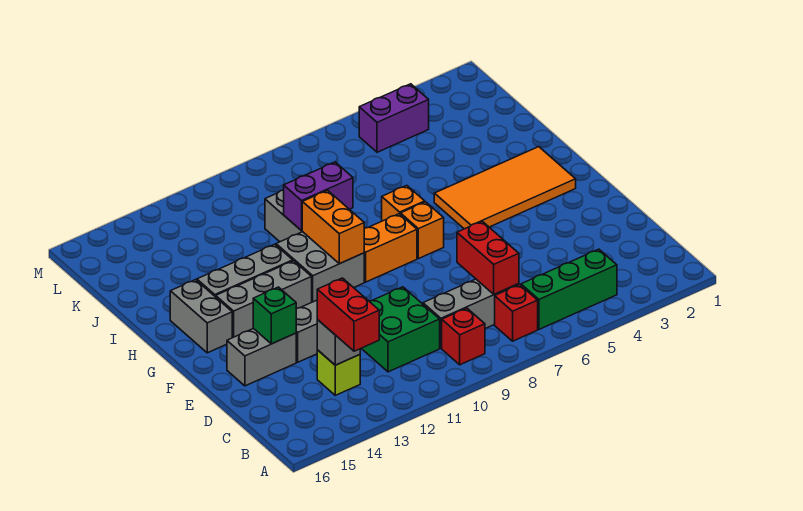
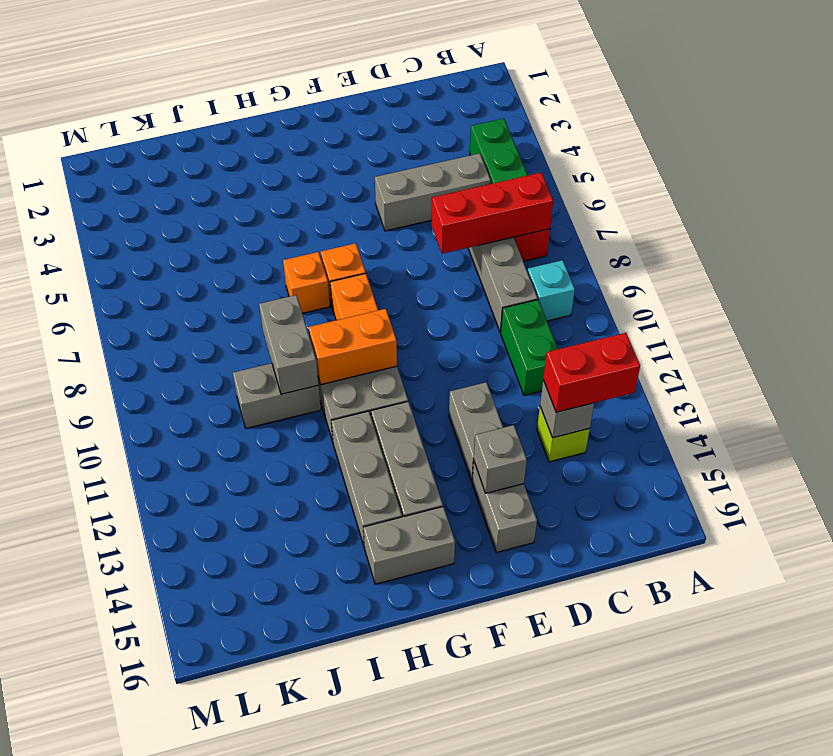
red 1x1 brick [442,308,485,365] -> cyan 1x1 brick [528,260,575,321]
none -> grey 1x3 brick [375,153,491,231]
red 1x2 brick [457,221,519,294] -> red 1x3 brick [432,173,553,254]
green 2x2 brick [361,287,440,372] -> green 1x2 brick [501,300,558,395]
green 1x1 brick [253,287,296,344] -> grey 1x1 brick [474,425,527,493]
orange 2x4 tile [434,147,576,229] -> none
purple 1x2 brick [284,162,353,231] -> grey 1x2 brick [259,295,319,394]
purple 1x2 brick [359,84,429,152] -> none

